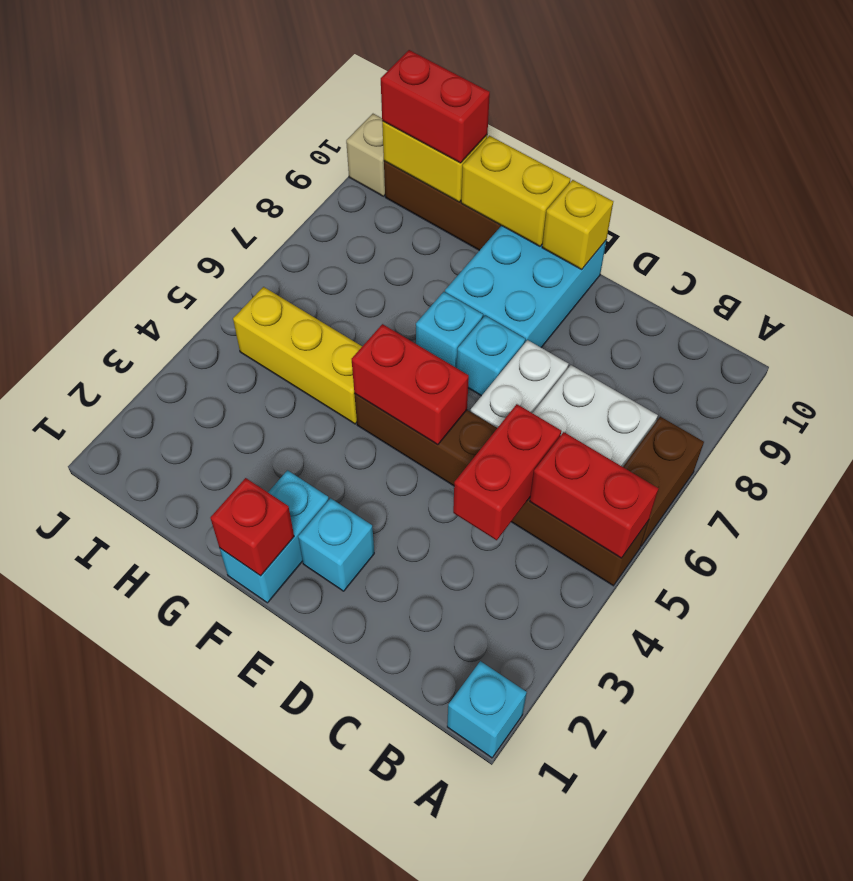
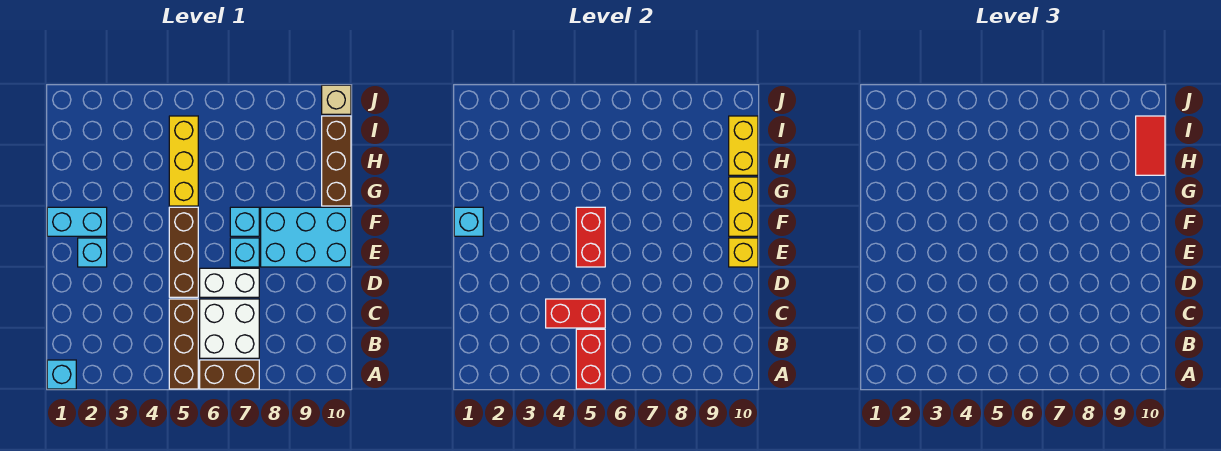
red 1x1 brick [210,478,294,576] -> cyan 1x1 brick [454,207,483,236]
red 1x2 brick [381,50,490,163] -> red 1x2 tile [1136,116,1165,175]

